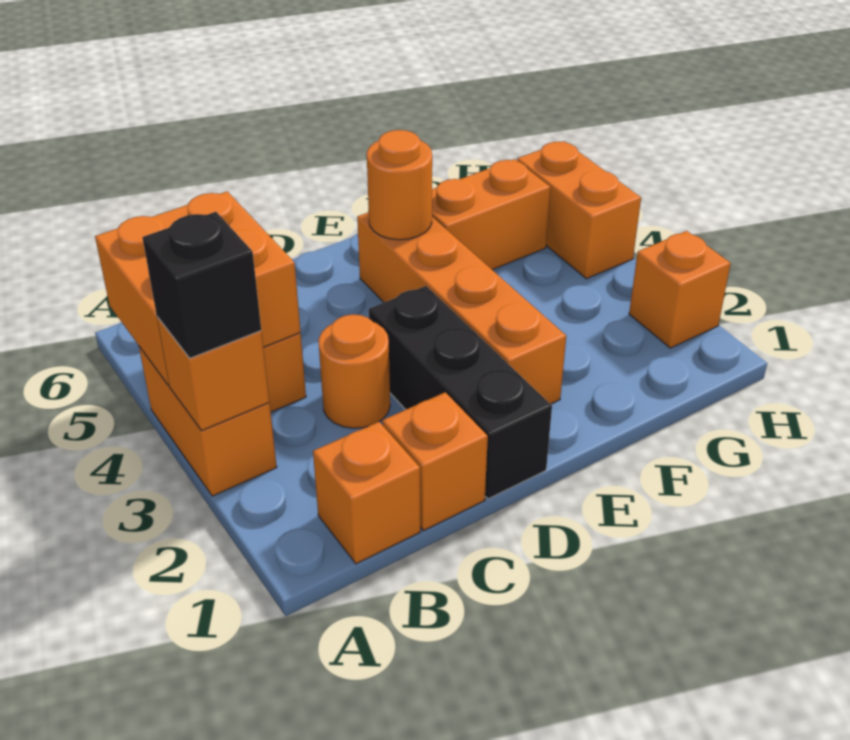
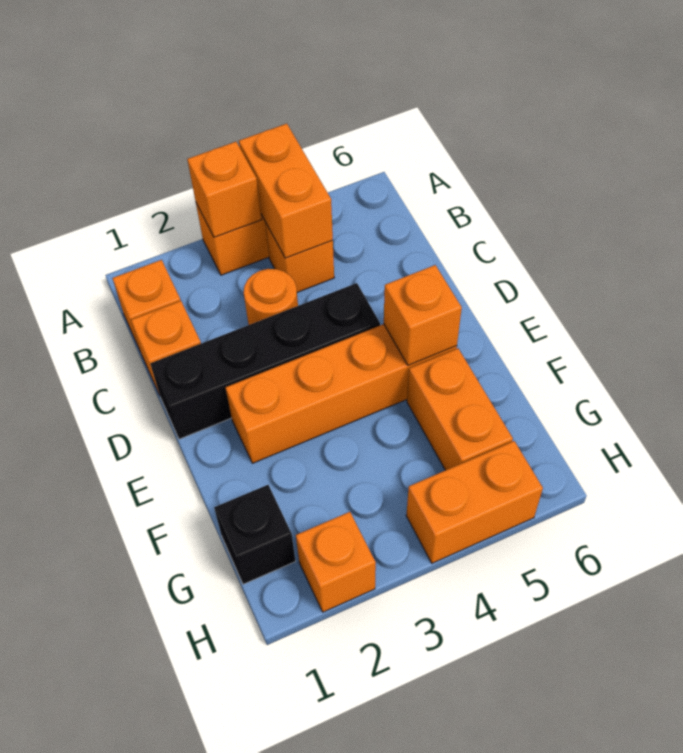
black 1x1 brick [142,212,261,358] -> black 1x1 brick moved to [214,485,295,584]
orange 2x2 brick [95,191,301,385] -> orange 1x2 brick [239,124,333,258]
black 1x3 brick [369,286,552,499] -> black 1x4 brick [150,283,380,439]
orange 1x1 round brick [367,130,432,240] -> orange 1x1 brick [384,265,462,365]

